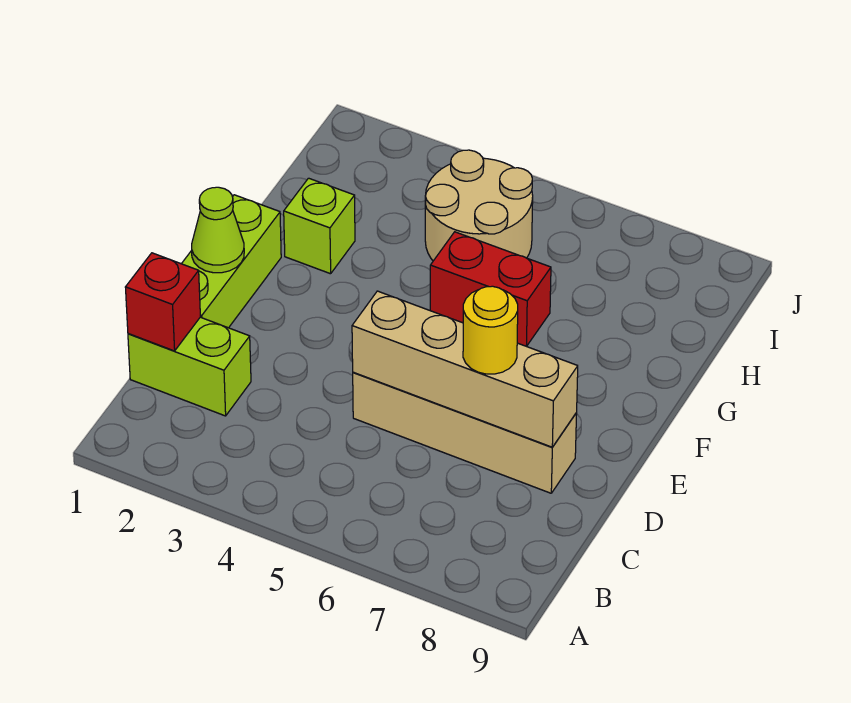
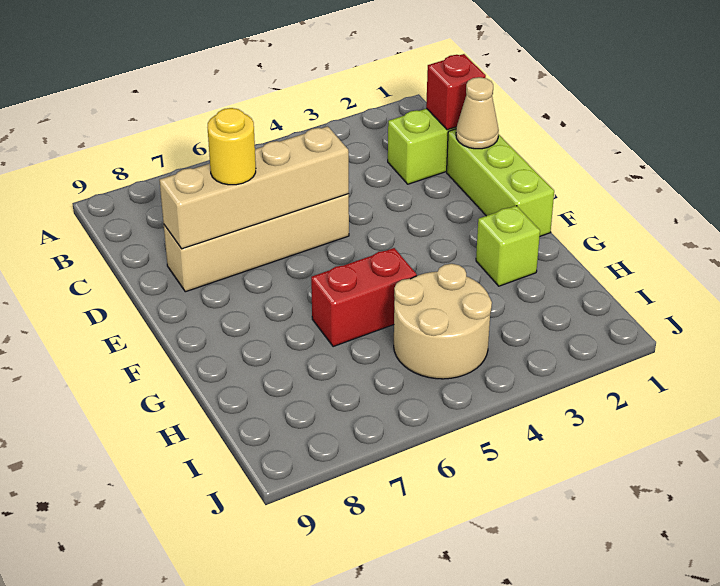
none -> tan 1x1 cone [456,77,499,149]
lime 1x1 cone [192,187,244,273] -> none

